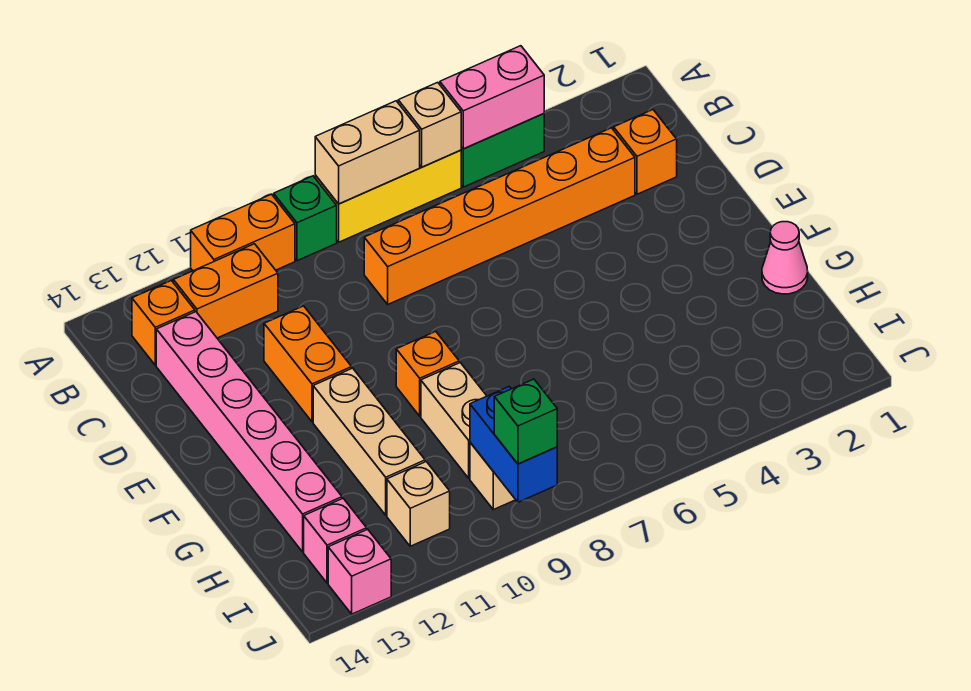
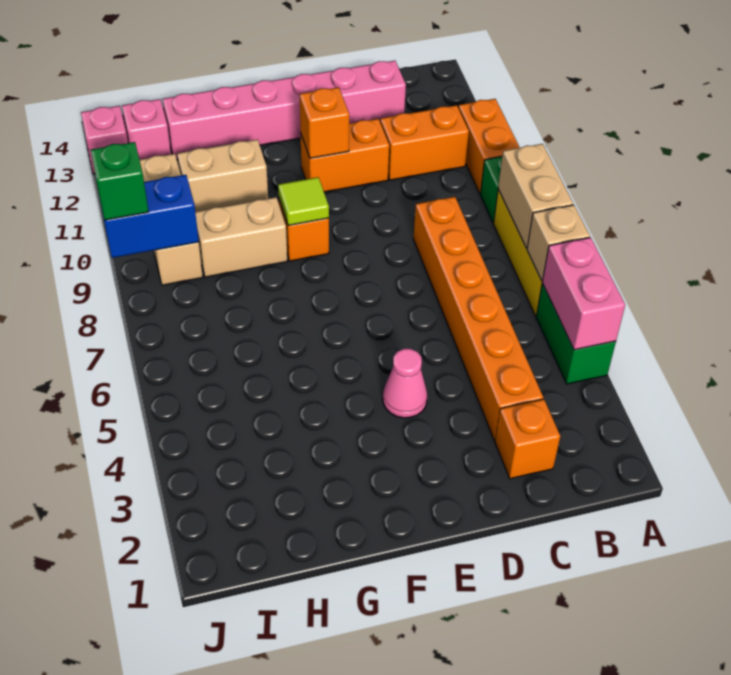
orange 1x2 brick [173,244,278,338] -> orange 1x2 brick turned to [380,105,469,180]
orange 1x1 brick [132,281,195,365] -> orange 1x1 brick moved to [300,87,349,158]
none -> lime 1x1 tile [278,177,329,226]
tan 1x3 brick [313,368,425,515] -> tan 1x2 brick [177,140,268,212]
pink 1x1 cone [762,222,808,294] -> pink 1x1 cone moved to [383,349,427,418]

